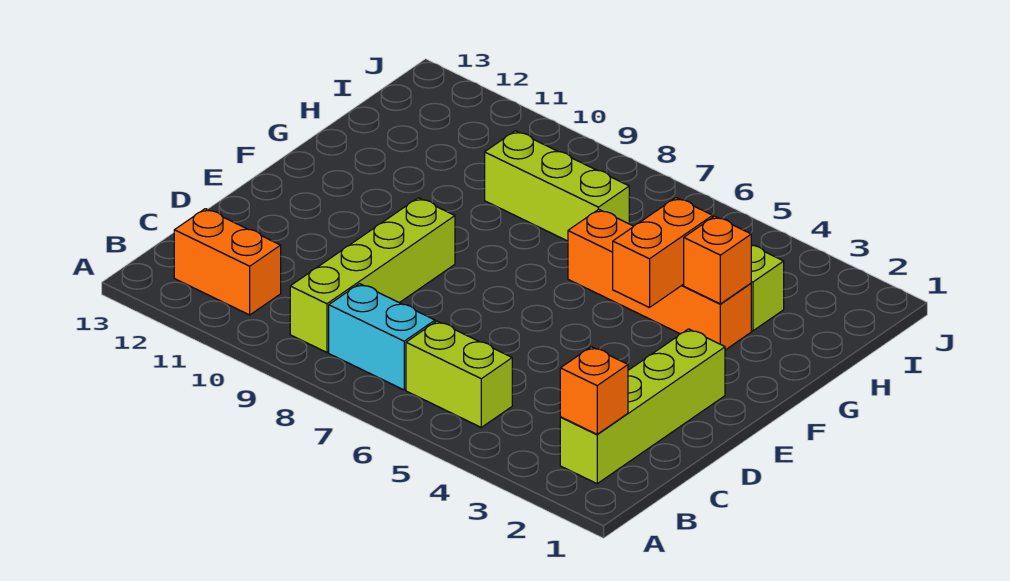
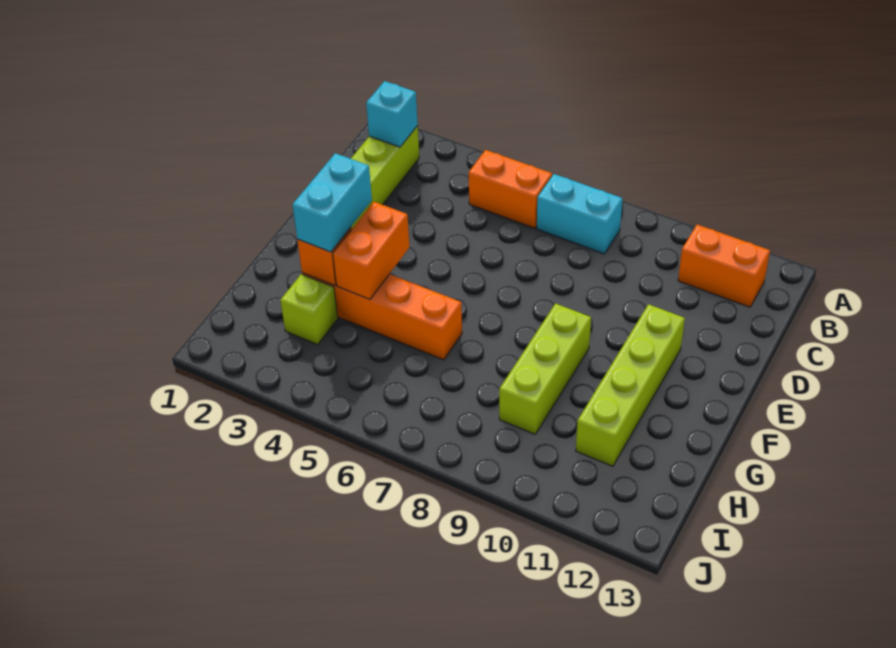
orange 1x1 brick [560,347,628,434] -> cyan 1x1 brick [366,81,418,147]
lime 1x2 brick [406,321,512,427] -> orange 1x2 brick [469,150,552,228]
lime 1x4 brick [290,198,455,352] -> lime 1x4 brick moved to [576,304,685,466]
none -> cyan 1x2 brick [293,153,372,252]
lime 1x3 brick [485,131,629,241] -> lime 1x3 brick turned to [499,304,591,434]

